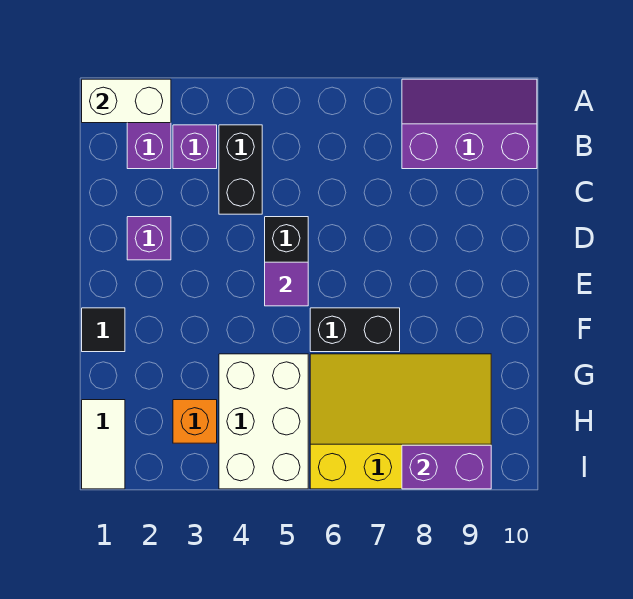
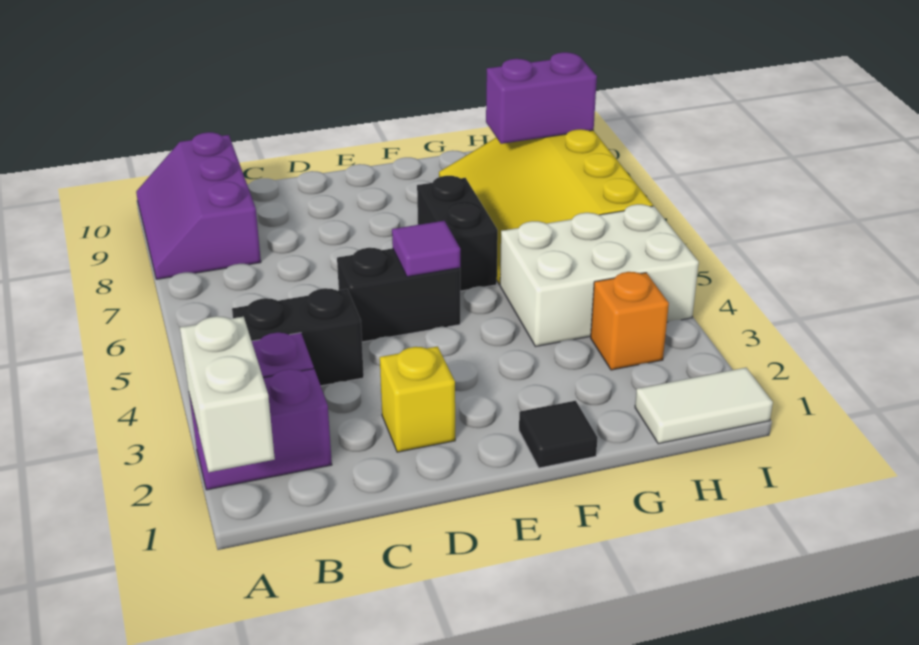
purple 1x1 brick [127,217,171,260] -> yellow 1x1 brick [380,346,455,452]
purple 1x2 brick [402,445,491,489] -> purple 1x2 brick turned to [486,52,597,144]

